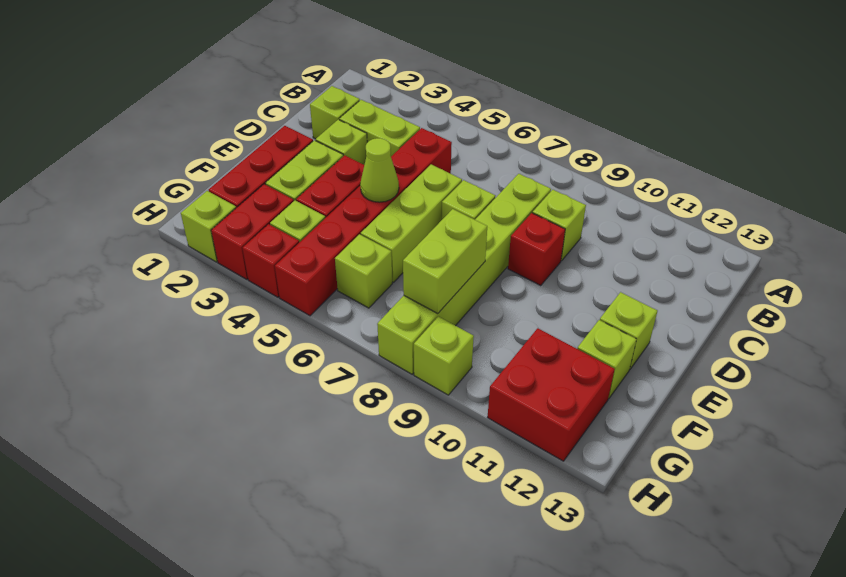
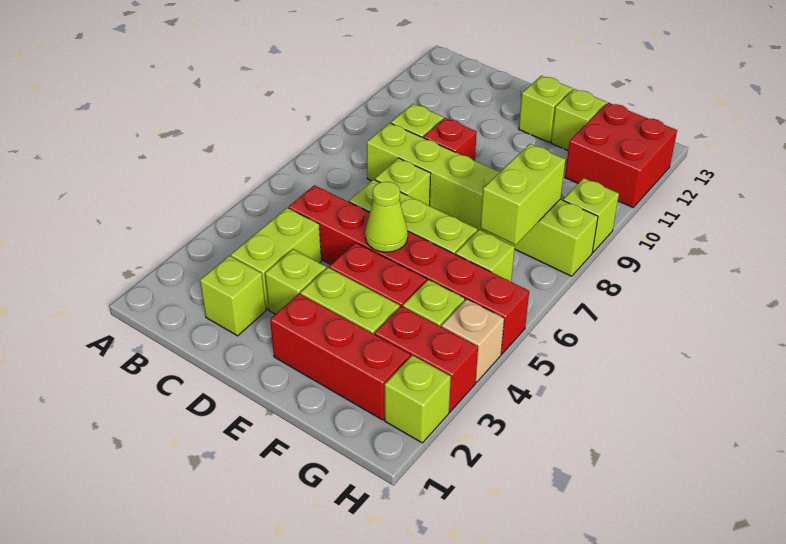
lime 1x2 brick [403,209,487,313] -> lime 1x2 brick turned to [480,144,566,245]
red 1x1 brick [243,224,299,297] -> tan 1x1 brick [441,299,504,382]

